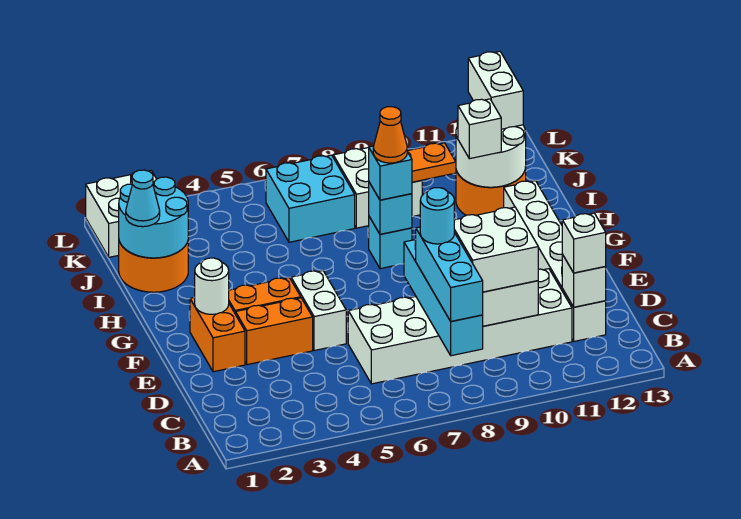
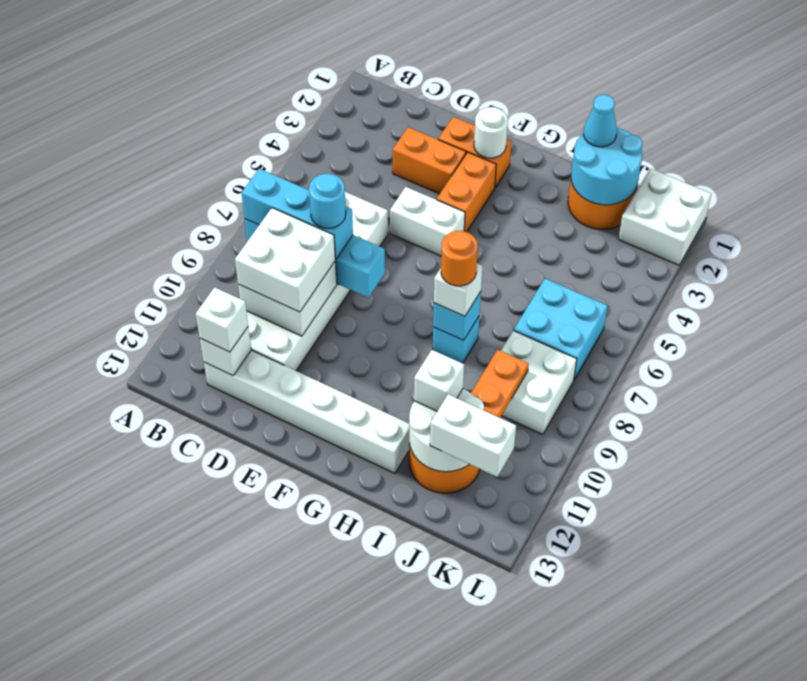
orange 1x2 brick [236,298,313,365] -> orange 1x2 brick turned to [393,127,466,194]
cyan 1x1 brick [369,146,412,200] -> white 1x1 brick [434,264,482,316]
orange 1x1 cone [373,107,407,163] -> orange 1x1 round brick [441,231,478,286]

